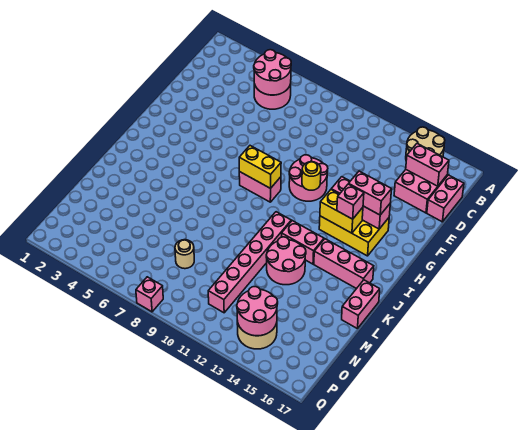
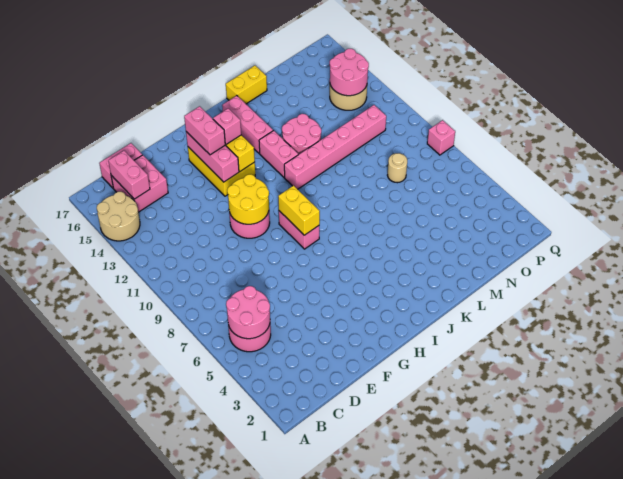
yellow 1x1 round brick [302,162,321,190] -> yellow 2x2 round brick [227,174,269,224]
pink 1x2 brick [342,280,380,329] -> yellow 1x2 brick [226,66,267,104]

